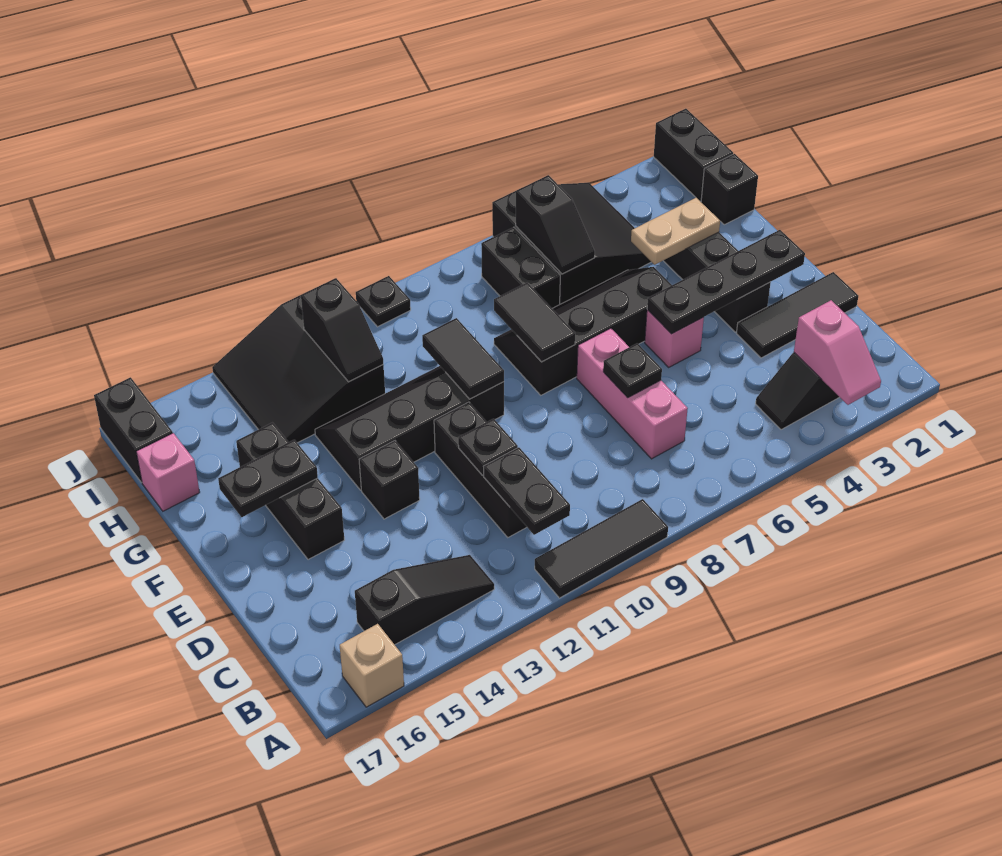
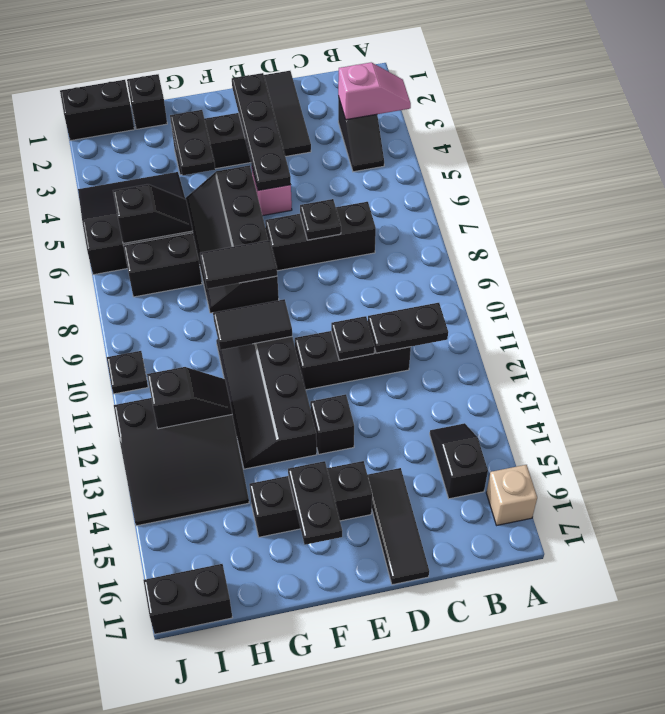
black 1x3 tile [535,499,668,598] -> black 1x3 tile moved to [368,468,429,585]
black 1x3 slope [355,555,494,645] -> black 1x2 slope [430,423,488,499]
pink 1x3 brick [577,328,688,459] -> black 1x3 brick [265,202,376,271]
tan 1x2 plate [631,198,720,265] -> black 1x2 plate [170,110,215,175]
pink 1x1 brick [136,433,200,511] -> none

